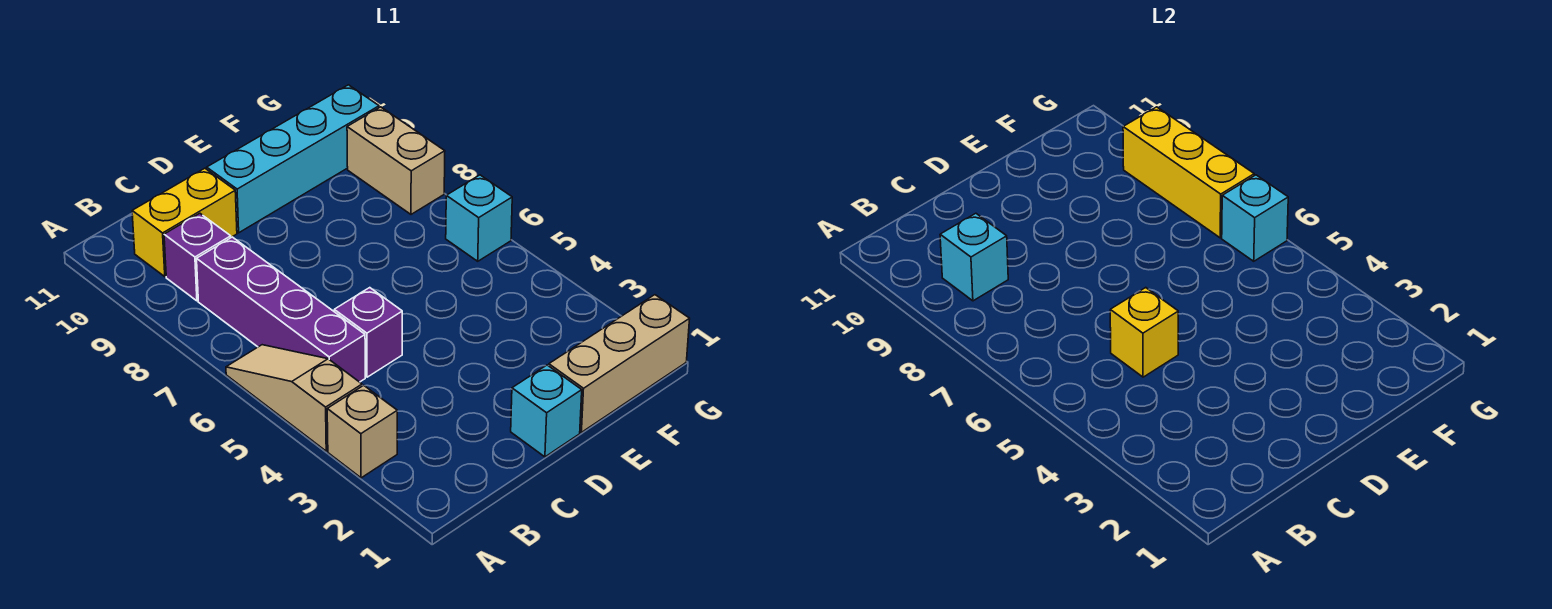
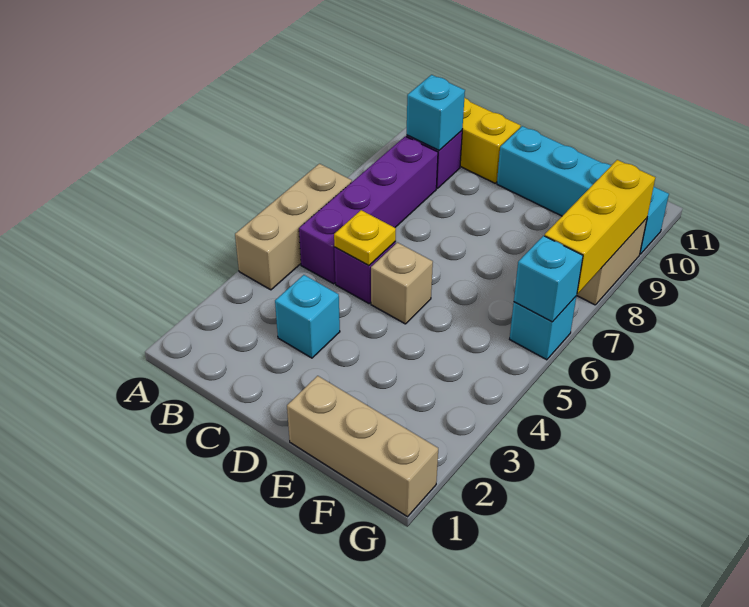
tan 1x1 brick [327,385,397,478] -> tan 1x1 brick moved to [371,242,433,324]
tan 1x3 slope [226,345,362,451] -> tan 1x3 brick [235,164,352,290]
yellow 1x1 brick [1110,288,1178,377] -> yellow 1x1 plate [334,210,396,266]
cyan 1x1 brick [511,365,582,457] -> cyan 1x1 brick moved to [275,275,340,358]

